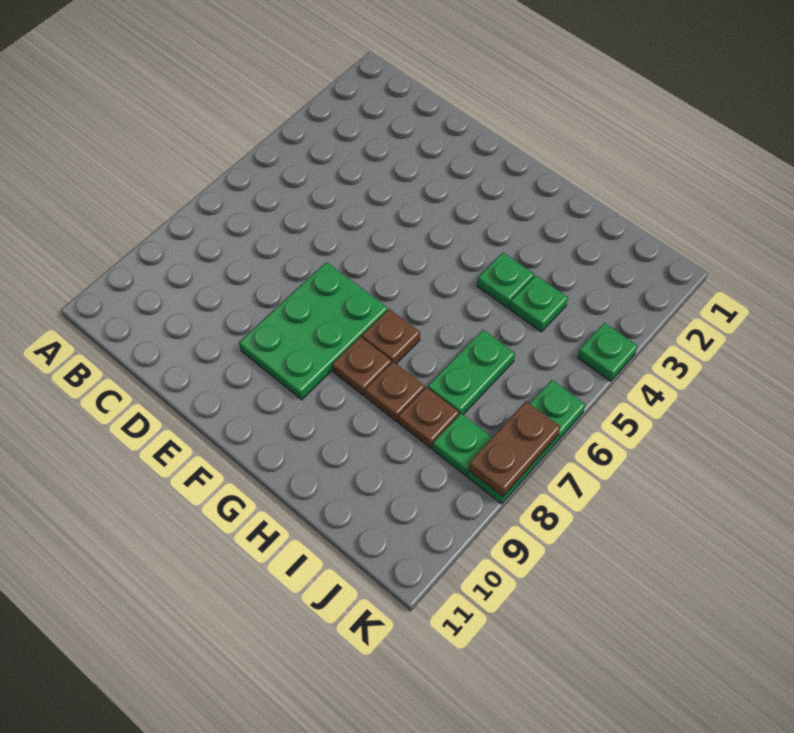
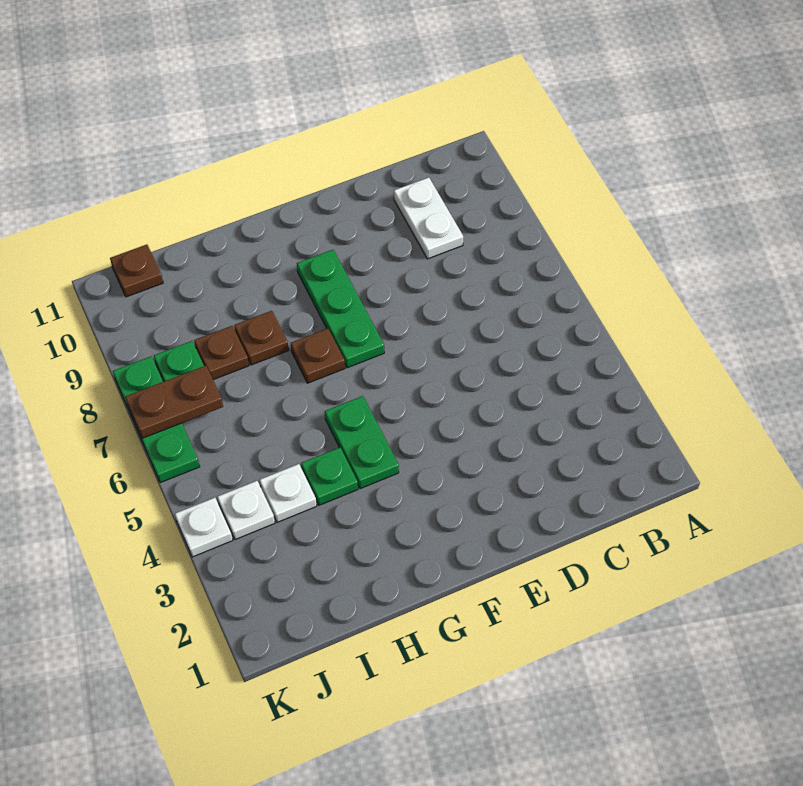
none -> white 1x2 plate [394,177,463,259]
green 2x3 plate [239,262,388,400] -> green 1x3 plate [297,250,384,368]
brown 1x1 plate [332,337,392,396] -> brown 1x1 plate moved to [110,245,163,297]
green 1x1 plate [510,276,568,332] -> white 1x1 plate [260,464,317,522]
green 1x2 plate [428,330,515,415] -> green 1x2 plate moved to [325,396,399,489]
none -> white 1x1 plate [218,481,275,540]
green 1x1 plate [577,323,638,381] -> white 1x1 plate [175,498,233,557]
brown 1x2 plate [469,401,560,497] -> brown 1x2 plate turned to [125,366,223,438]

